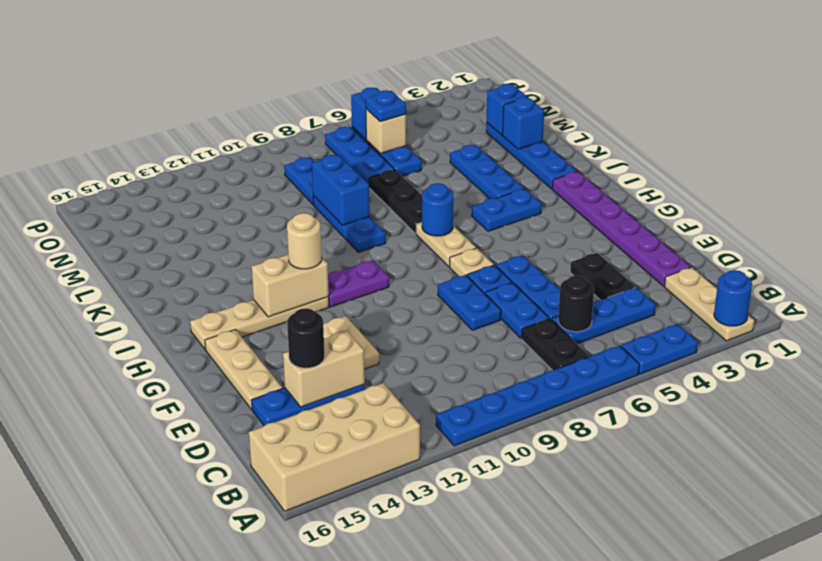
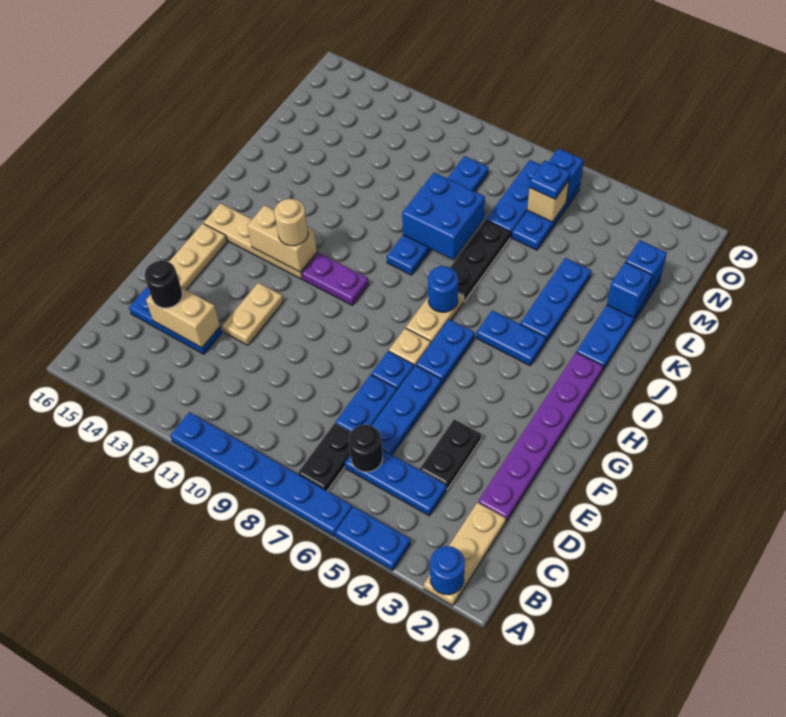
tan 2x4 brick [249,383,420,511] -> none
blue 1x2 plate [438,275,501,330] -> blue 1x2 plate moved to [416,319,475,384]
blue 1x2 brick [312,155,370,225] -> blue 2x2 brick [402,173,485,260]

